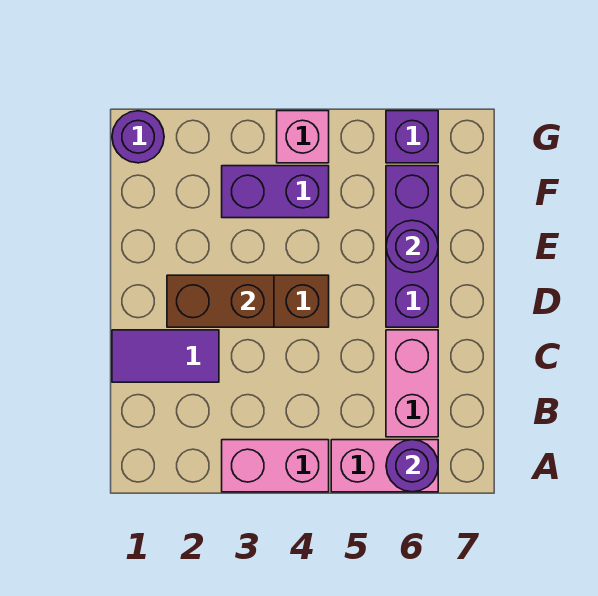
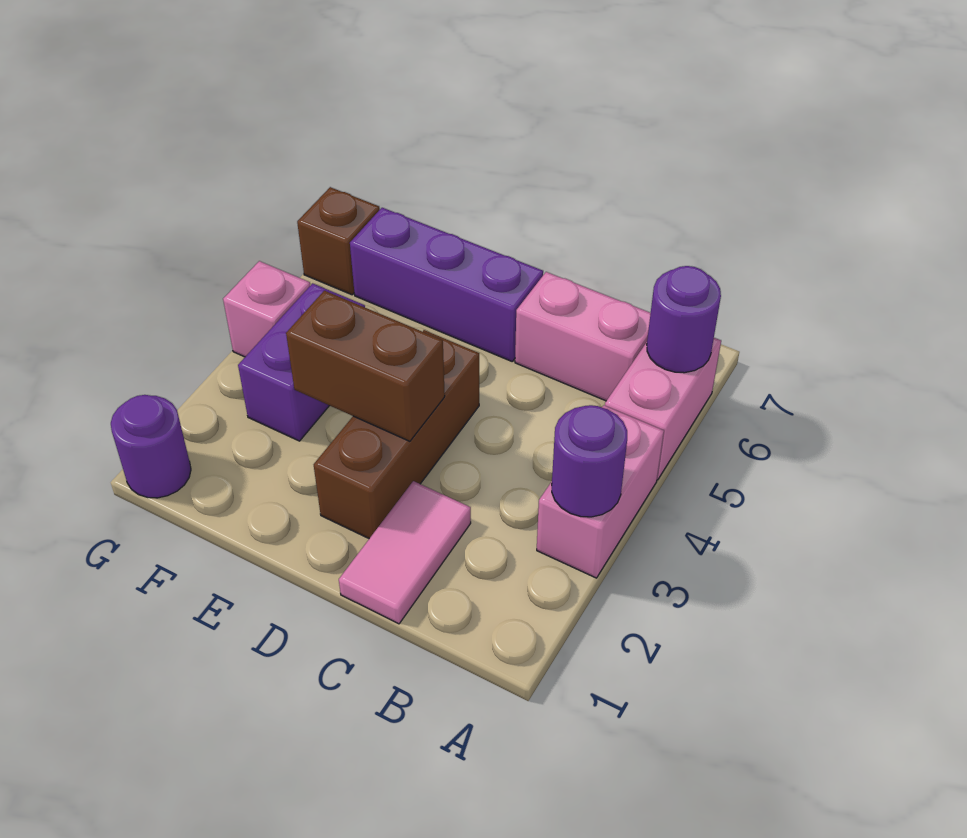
purple 1x2 tile [112,330,219,382] -> pink 1x2 tile [339,481,471,624]
brown 1x2 brick [167,275,274,327] -> brown 1x2 brick turned to [286,291,445,441]
purple 1x1 round brick [386,220,438,273] -> purple 1x1 round brick moved to [552,405,627,517]
purple 1x1 brick [386,111,438,163] -> brown 1x1 brick [297,187,380,295]

